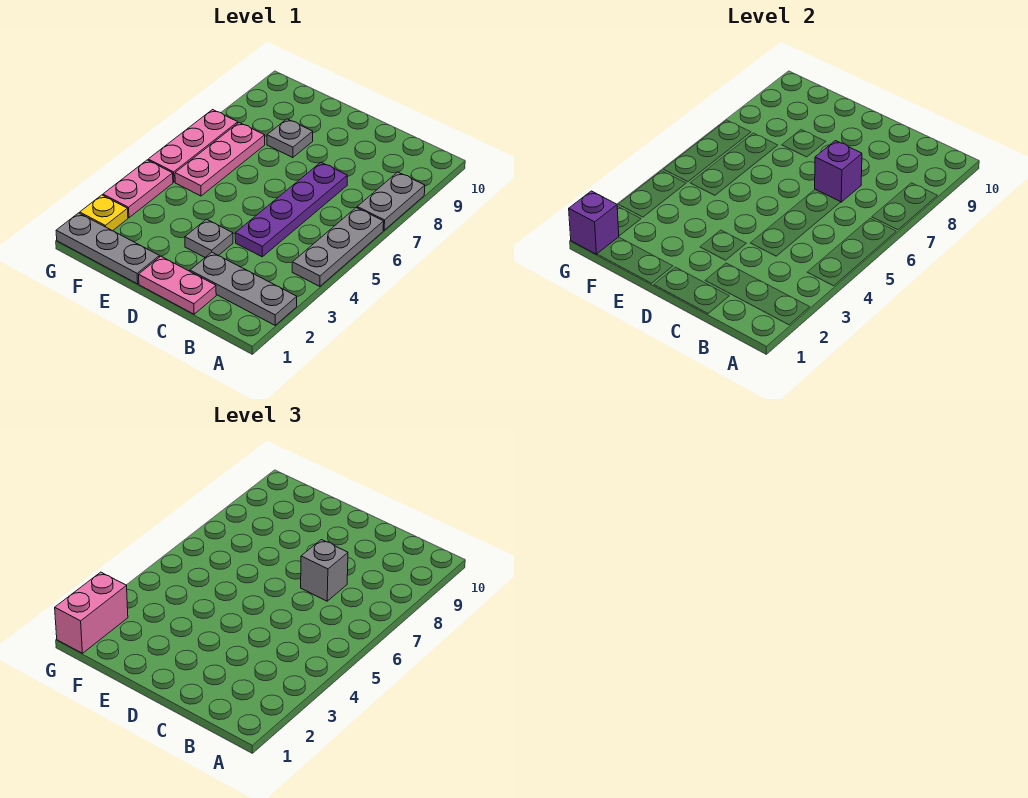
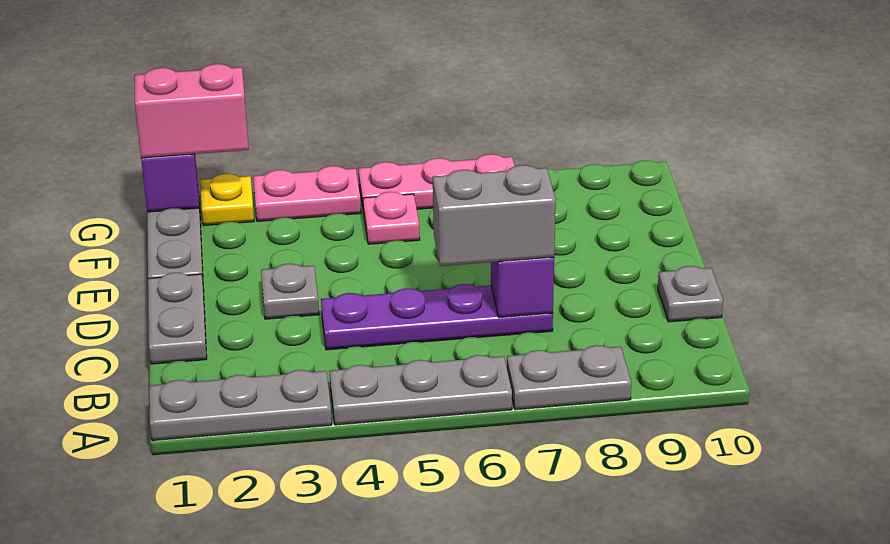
grey 1x3 plate [190,252,297,325] -> grey 1x3 plate turned to [149,370,332,441]
pink 1x2 plate [139,256,216,314] -> grey 1x2 plate [148,273,207,364]
grey 1x1 brick [301,540,348,601] -> grey 1x2 brick [433,165,556,266]
grey 1x1 plate [267,119,313,158] -> grey 1x1 plate moved to [658,266,723,322]
pink 1x3 plate [175,123,265,196] -> pink 1x1 plate [363,192,420,244]

